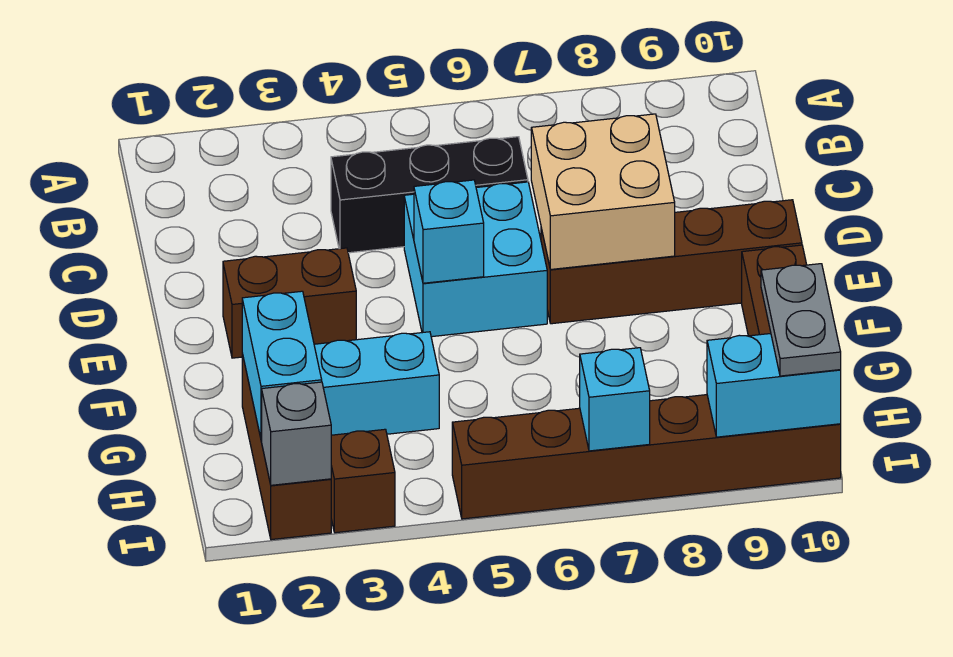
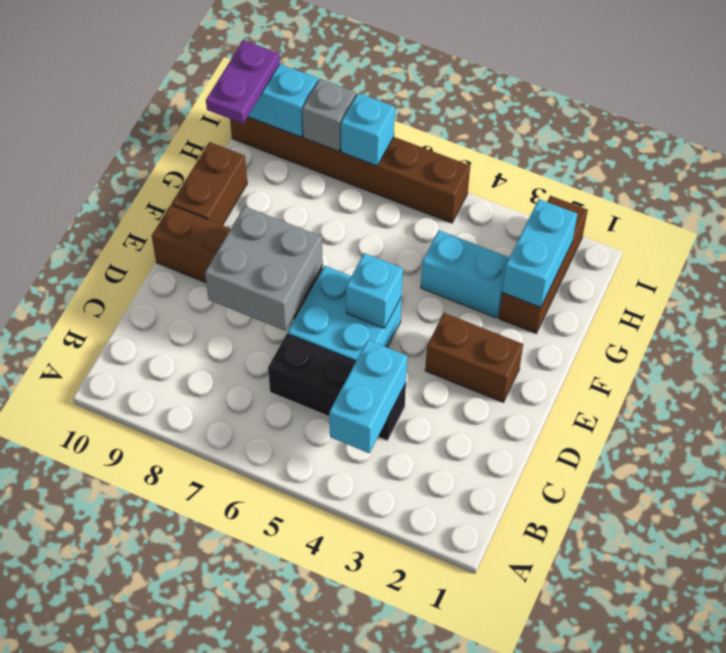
none -> cyan 1x2 brick [329,340,407,453]
tan 2x2 brick [531,114,675,270] -> grey 2x2 brick [205,206,323,331]
grey 1x2 plate [761,264,841,376] -> purple 1x2 plate [206,40,280,124]
grey 1x1 brick [262,382,331,485] -> grey 1x1 brick moved to [302,79,356,151]
brown 1x1 brick [331,429,395,533] -> none

